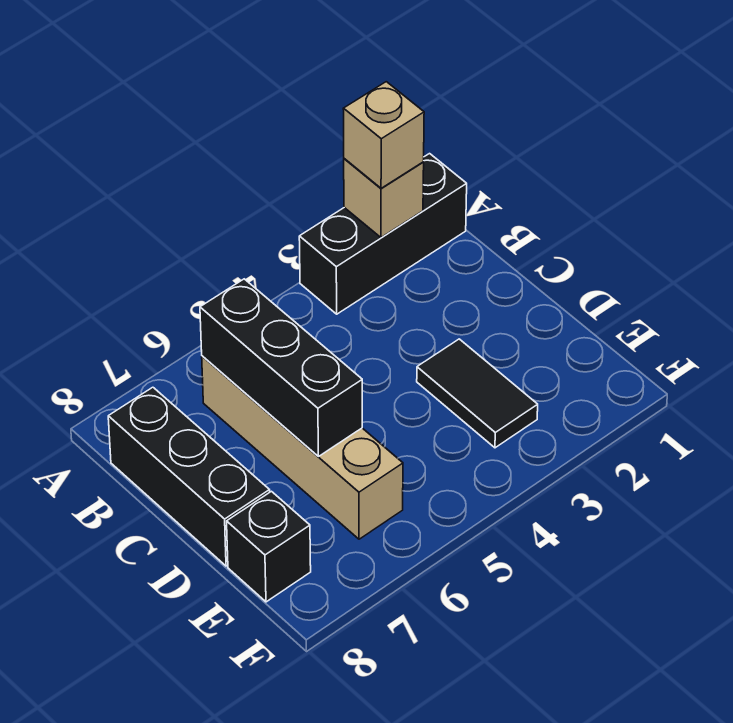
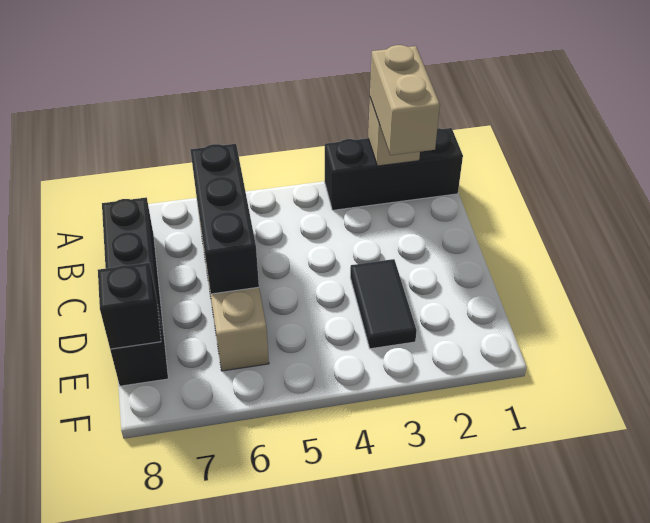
tan 1x1 brick [343,82,424,188] -> tan 1x2 brick [370,45,440,155]
none -> black 1x1 brick [98,263,161,349]

